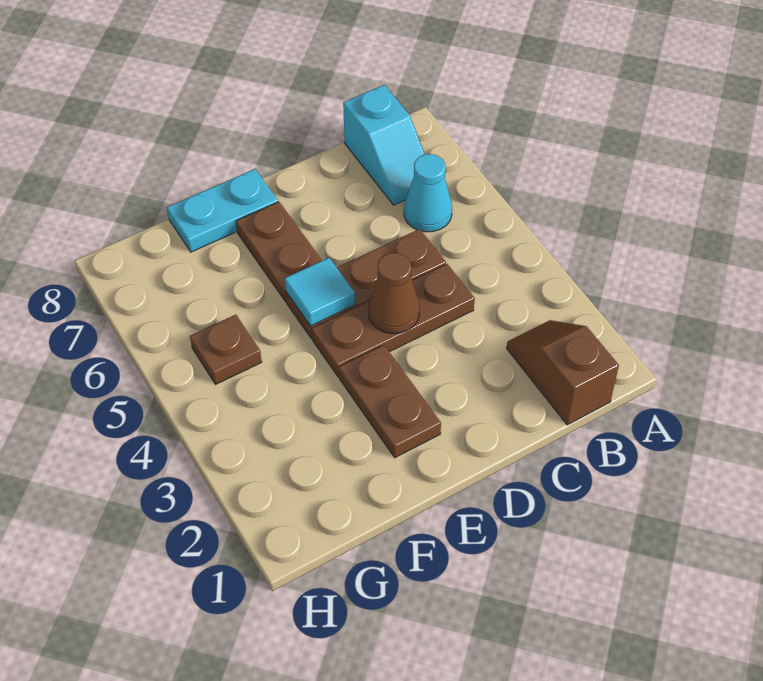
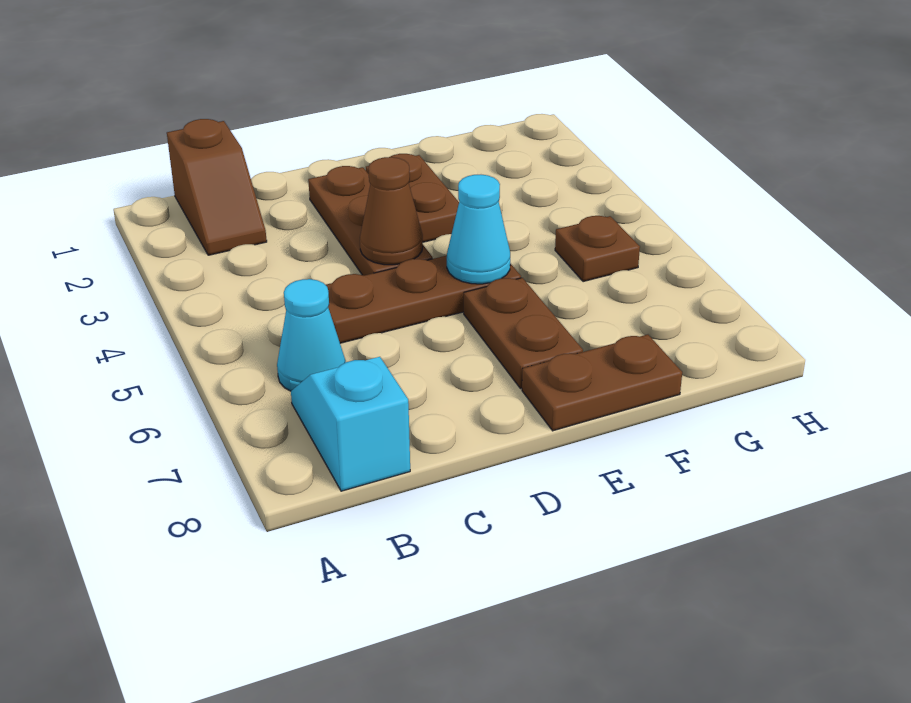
brown 1x3 plate [312,264,475,377] -> brown 1x3 plate turned to [308,166,433,276]
cyan 1x1 tile [285,258,355,326] -> cyan 1x1 cone [447,175,510,284]
cyan 1x2 plate [167,169,278,252] -> brown 1x2 plate [522,335,682,431]

